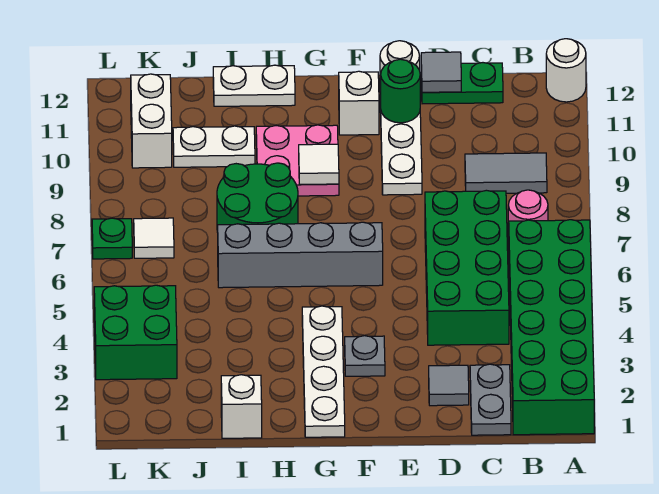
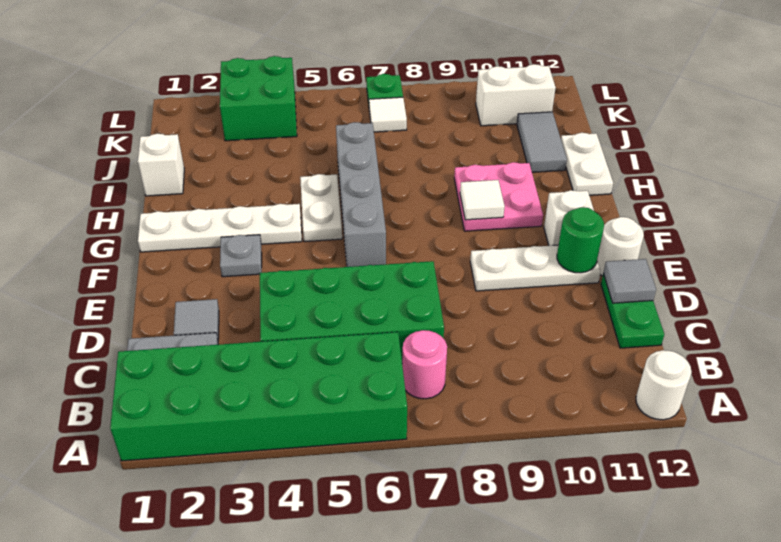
grey 1x2 tile [465,153,547,193] -> grey 1x2 tile moved to [517,112,567,172]
green 2x2 round brick [217,163,298,232] -> none
white 1x2 plate [173,126,255,167] -> white 1x2 plate moved to [300,174,342,242]

